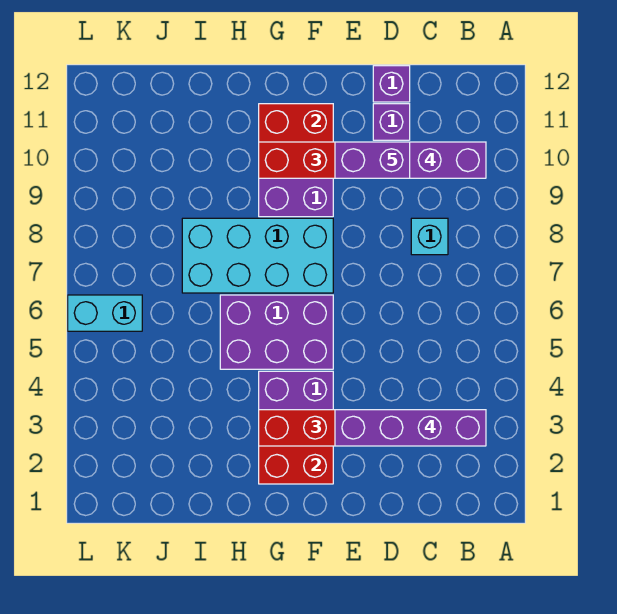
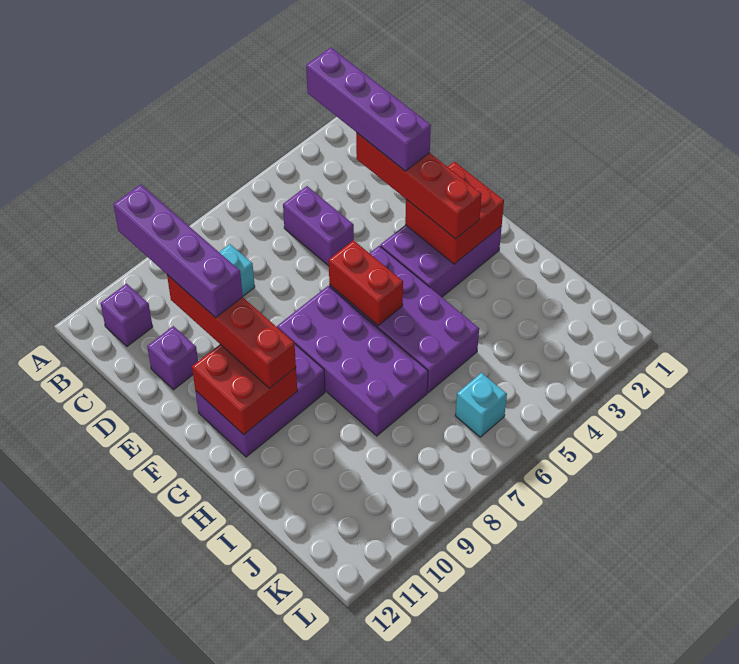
purple 1x2 brick [335,142,410,178] -> purple 1x2 brick moved to [283,186,354,266]
purple 1x1 brick [373,66,410,102] -> purple 1x1 brick moved to [100,284,153,346]
purple 2x3 brick [220,295,333,369] -> purple 2x4 brick [329,246,479,392]
none -> red 1x2 brick [329,240,403,326]
cyan 2x4 brick [182,218,333,293] -> purple 2x4 brick [277,286,428,436]
cyan 1x2 brick [68,295,142,331] -> cyan 1x1 brick [455,373,507,437]

